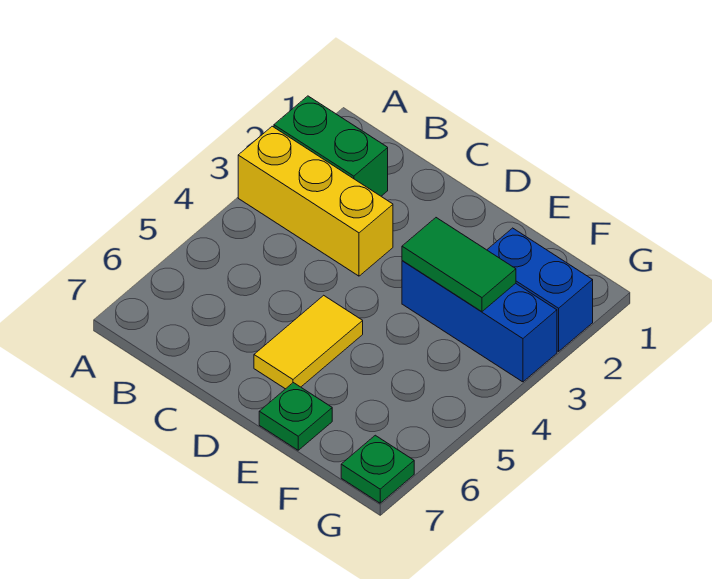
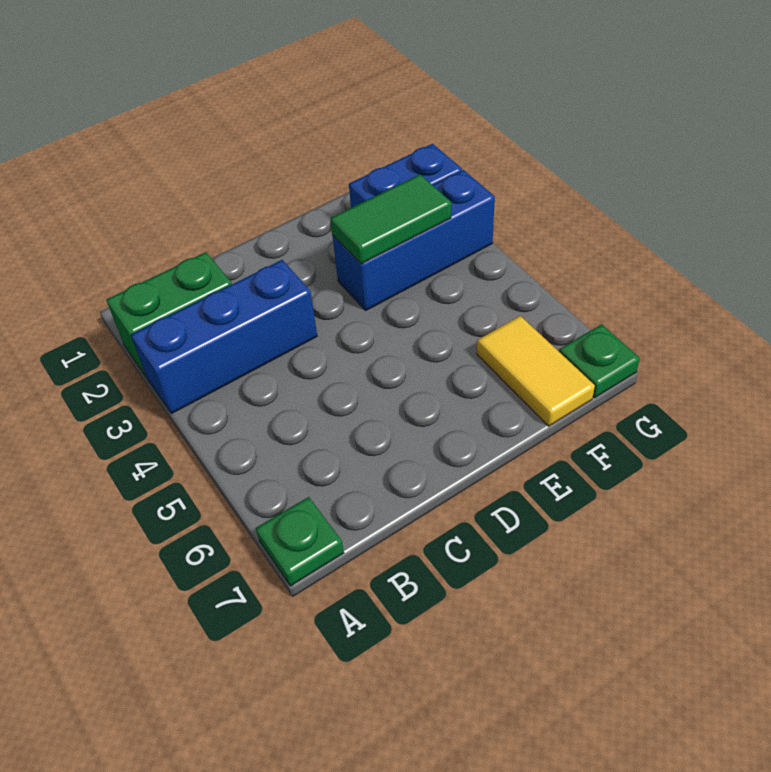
yellow 1x3 brick [238,126,393,276] -> blue 1x3 brick [131,260,317,414]
yellow 1x2 tile [254,295,363,389] -> yellow 1x2 tile moved to [477,316,595,426]
green 1x1 plate [259,383,332,450] -> green 1x1 plate moved to [256,497,344,586]

